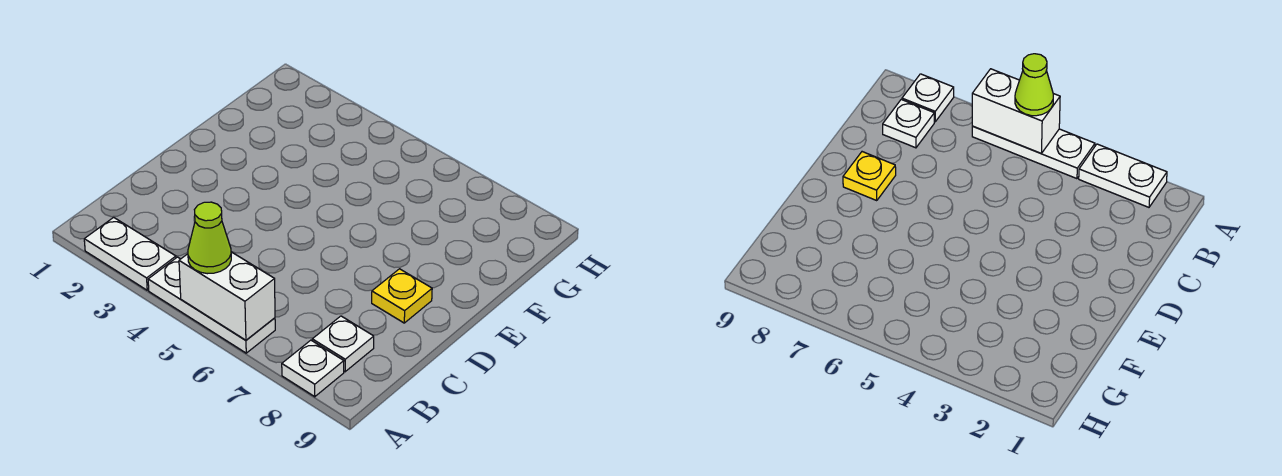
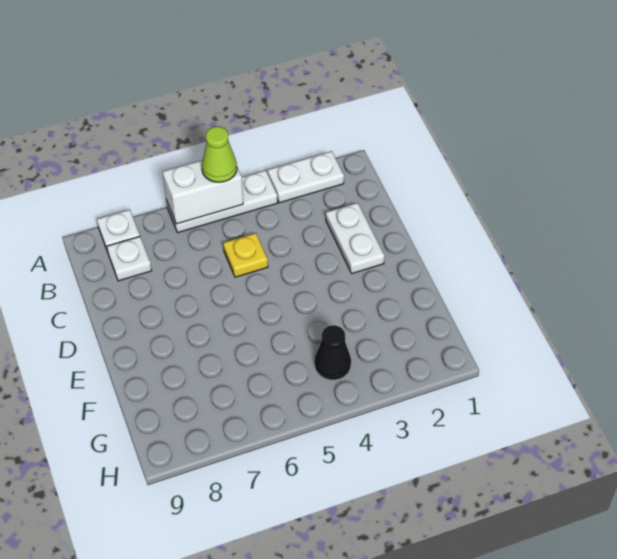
none -> white 1x2 plate [326,203,384,274]
yellow 1x1 plate [372,269,432,323] -> yellow 1x1 plate moved to [223,233,268,277]
none -> black 1x1 cone [314,325,351,380]

